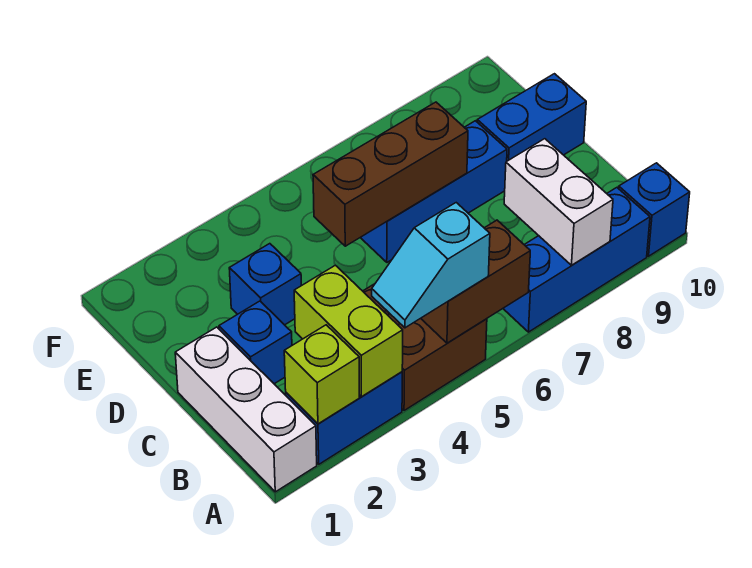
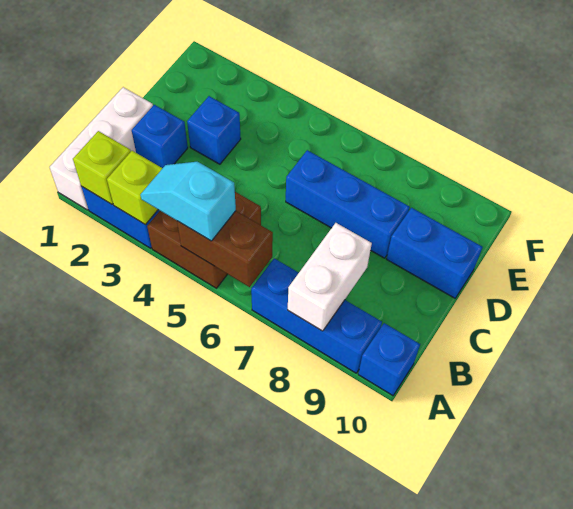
lime 1x2 brick [294,265,403,397] -> lime 1x1 brick [107,151,163,225]
brown 1x3 brick [313,102,468,246] -> none

